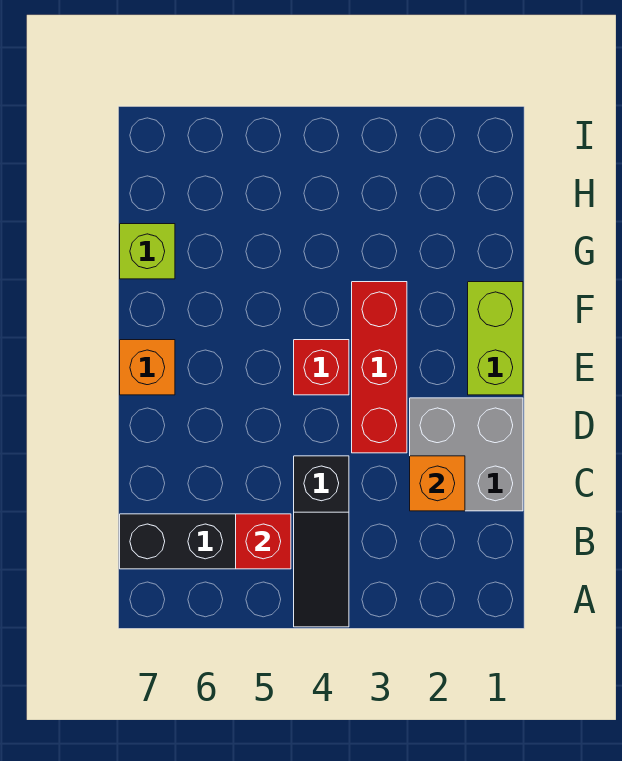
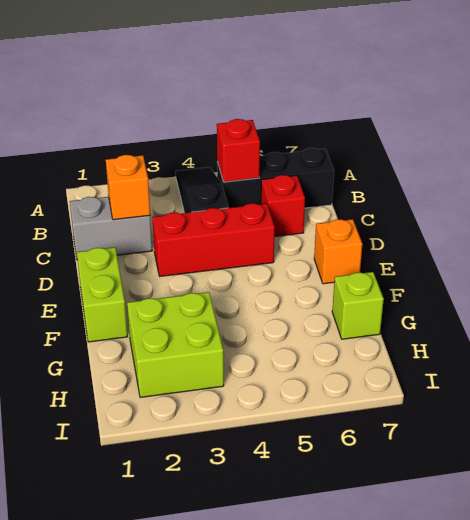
grey 2x2 brick [410,398,523,511] -> grey 1x2 brick [70,197,152,260]
red 1x3 brick [352,282,407,453] -> red 1x3 brick turned to [152,204,275,276]
red 1x1 brick [294,340,349,395] -> red 1x1 brick moved to [261,175,305,236]
none -> lime 2x2 brick [127,292,224,397]

